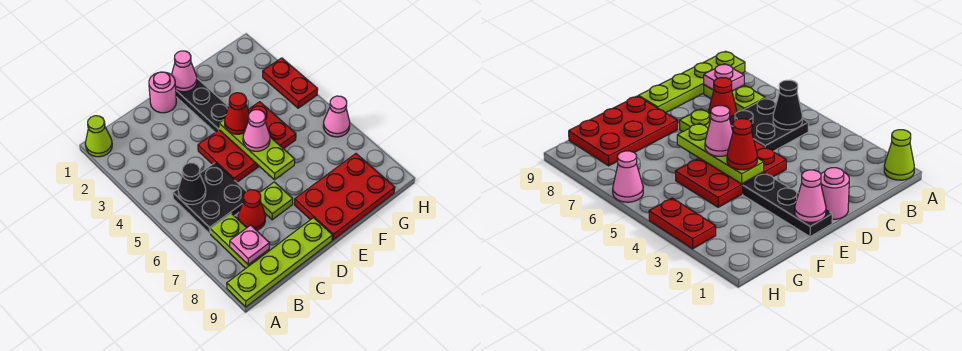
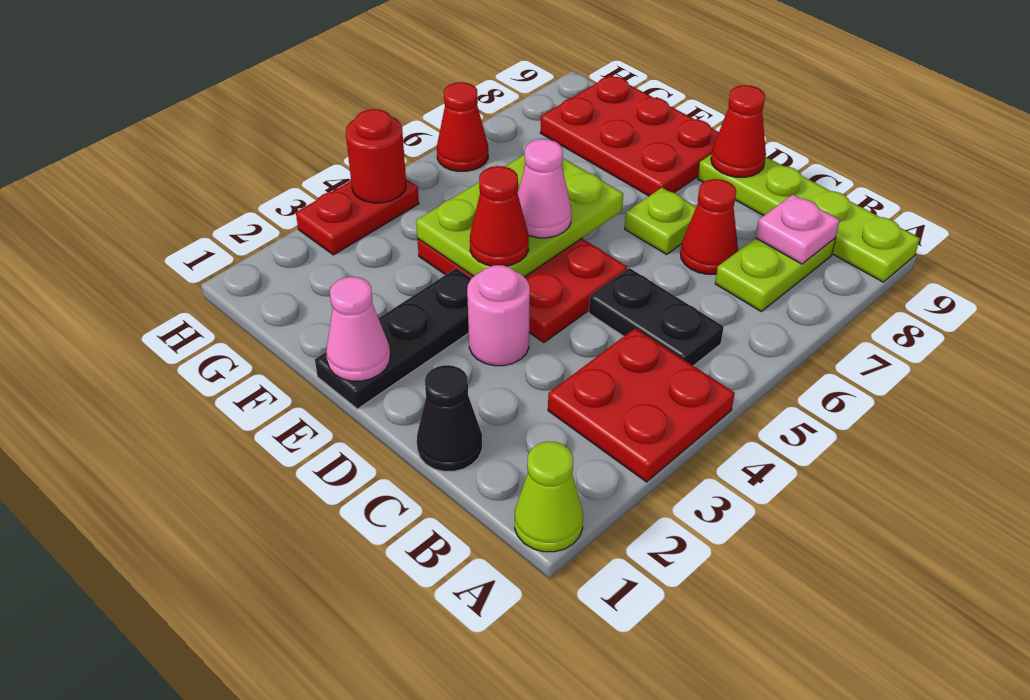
none -> red 2x2 plate [548,328,735,482]
black 2x2 plate [173,163,246,233] -> black 1x2 plate [589,268,723,366]
black 1x1 cone [178,163,206,205] -> black 1x1 cone moved to [417,365,482,471]
pink 1x1 round brick [149,72,176,113] -> pink 1x1 round brick moved to [467,265,530,366]
none -> red 1x1 cone [711,85,766,177]
lime 1x3 plate [219,119,295,180] -> lime 2x3 plate [416,154,623,277]
none -> red 1x1 round brick [346,109,406,203]
pink 1x1 cone [323,96,350,137] -> red 1x1 cone [437,82,488,171]

